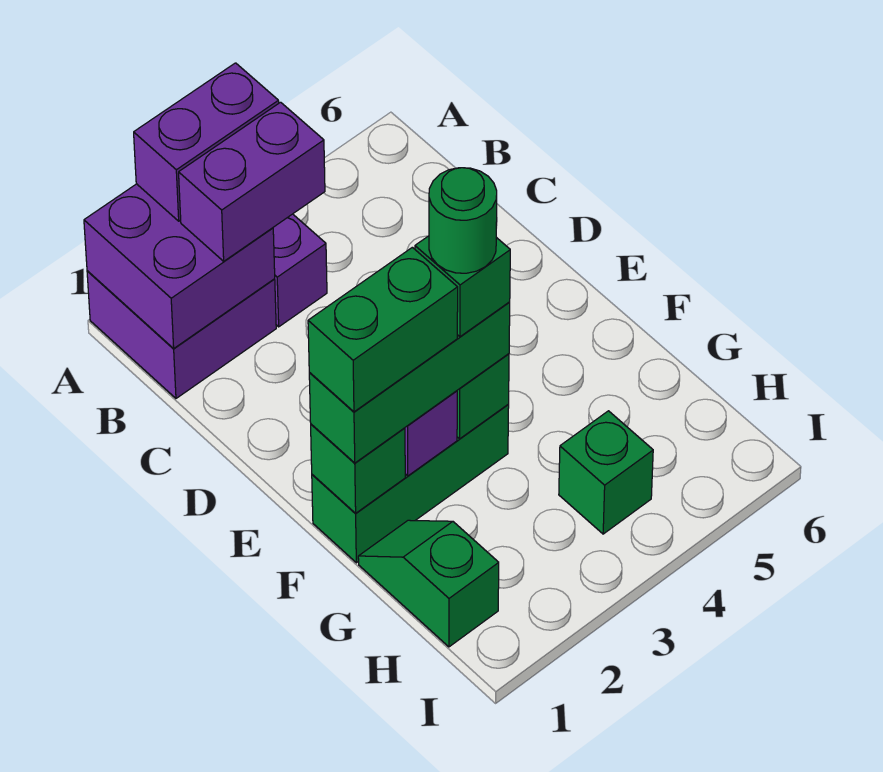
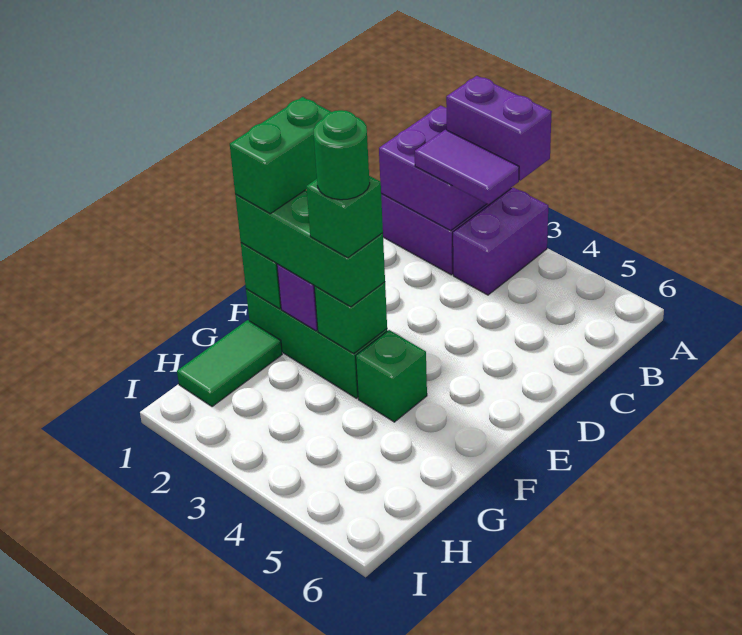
purple 1x2 brick [179,102,325,261] -> purple 1x2 tile [415,130,519,204]
green 1x2 brick [308,247,458,412] -> green 1x2 brick turned to [230,97,331,214]
green 1x2 slope [358,520,499,647] -> green 1x2 tile [177,320,282,407]
green 1x1 brick [559,411,653,534] -> green 1x1 brick moved to [356,330,427,422]

